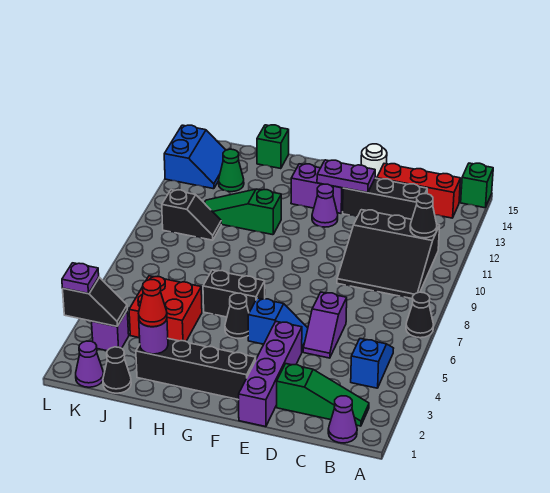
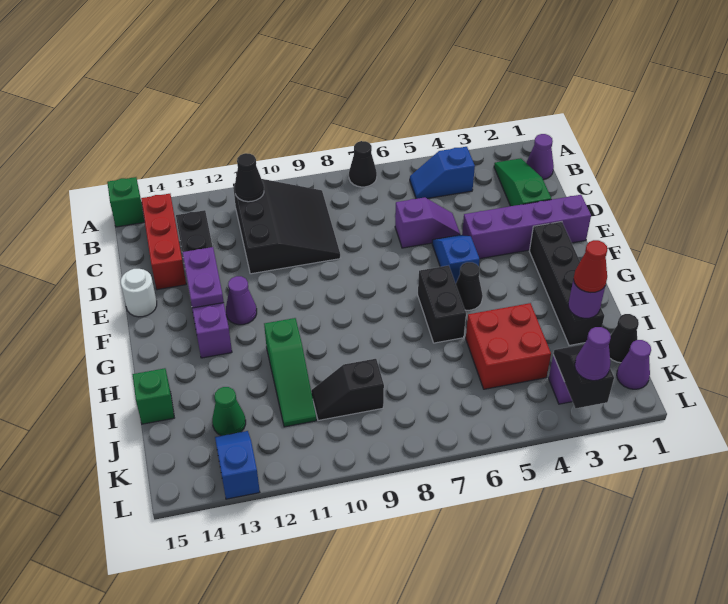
black 1x2 slope [162,190,221,240] -> black 1x2 slope turned to [311,359,384,420]
blue 2x2 slope [164,125,226,189] -> blue 1x2 slope [215,431,260,499]
purple 1x1 plate [62,263,99,293] -> purple 1x1 cone [575,327,611,381]

